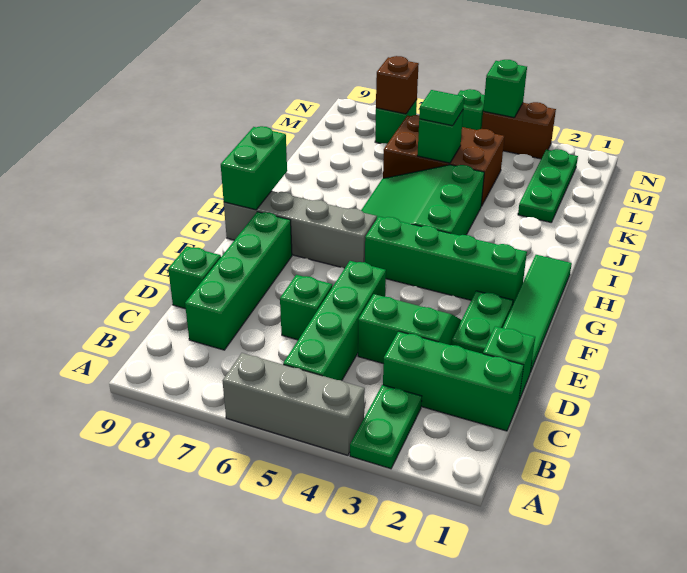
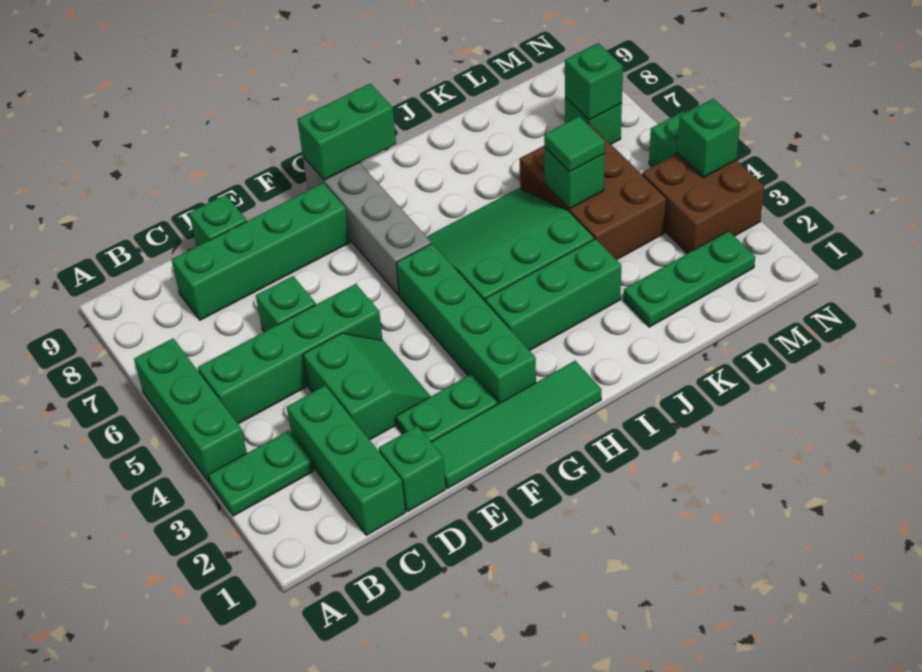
grey 1x3 brick [223,353,365,455] -> green 1x3 brick [134,339,247,483]
none -> green 1x3 brick [485,239,621,351]
brown 1x1 brick [376,56,419,114] -> green 1x1 brick [565,43,623,120]
brown 1x2 brick [482,102,556,159] -> brown 2x2 brick [642,154,764,254]

